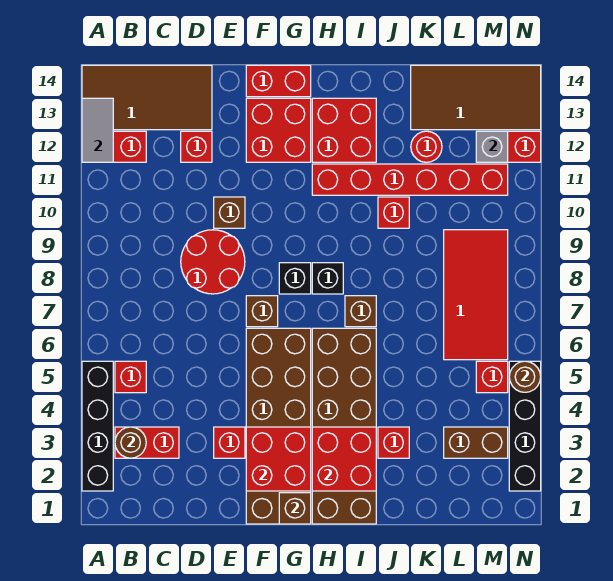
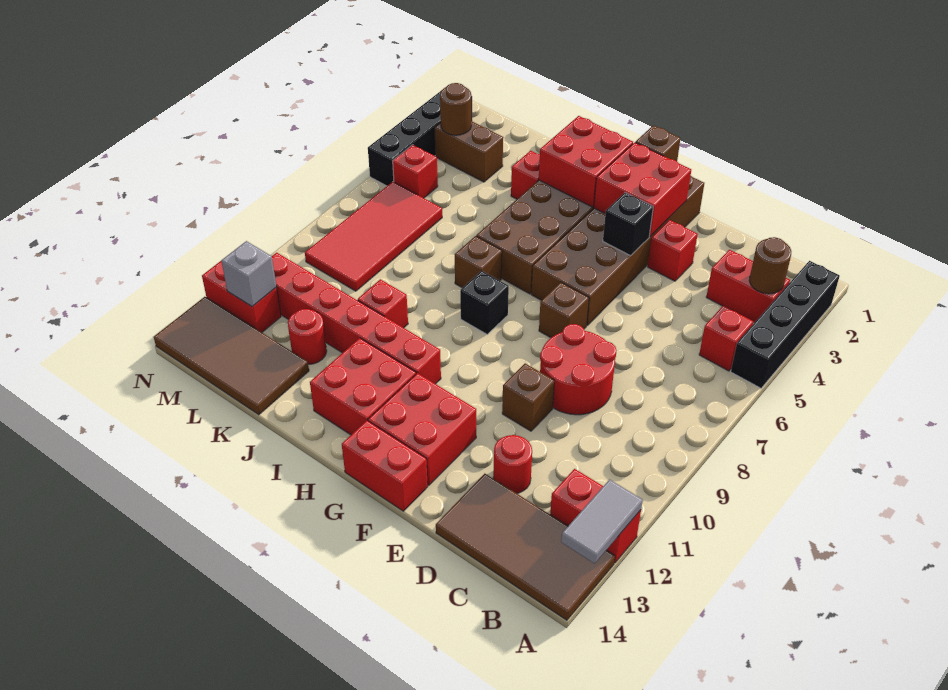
red 1x1 brick [181,131,212,162] -> red 1x1 round brick [493,435,532,493]
black 1x1 brick [279,263,311,294] -> black 1x1 brick moved to [603,193,653,256]
brown 1x1 round brick [509,361,541,392] -> brown 1x1 round brick moved to [440,83,471,135]

